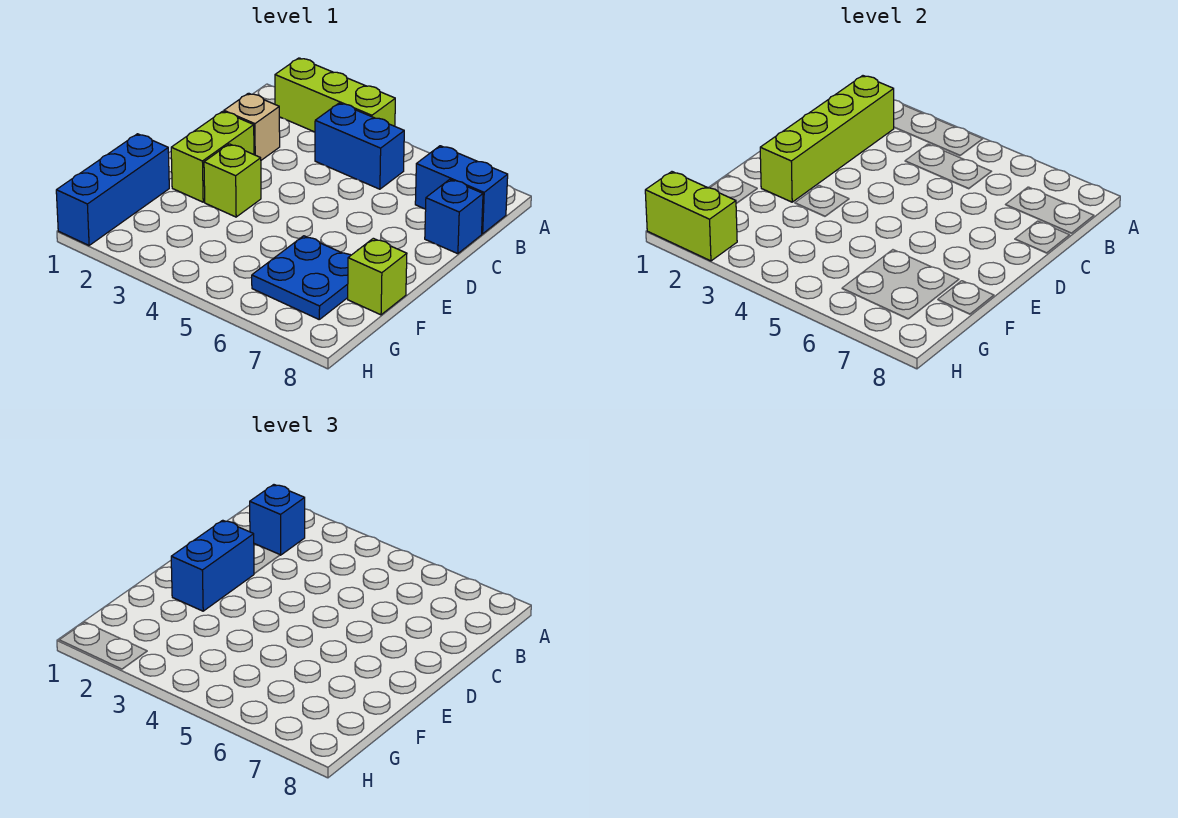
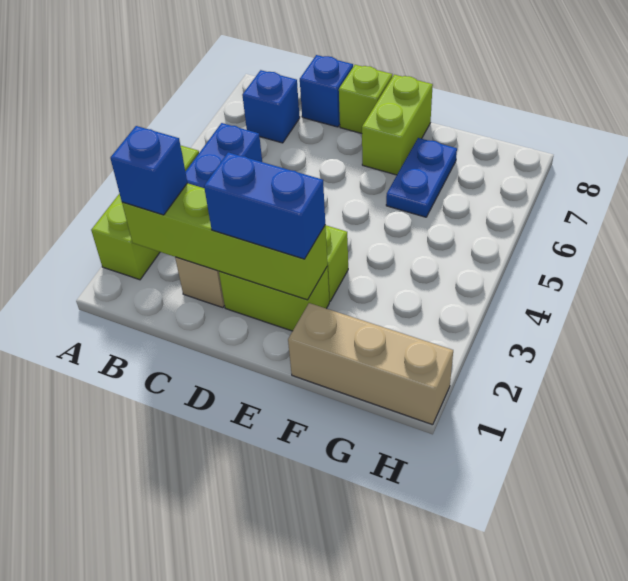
blue 1x2 brick [415,146,508,234] -> blue 1x1 brick [242,70,300,143]
blue 1x3 brick [56,134,169,245] -> tan 1x3 brick [288,303,453,425]
blue 2x2 plate [252,236,351,319] -> blue 1x2 plate [386,138,457,217]
lime 1x1 brick [348,238,407,315] -> lime 1x1 brick moved to [339,65,392,133]
lime 1x2 brick [645,172,737,261] -> lime 1x2 brick moved to [362,75,433,175]

